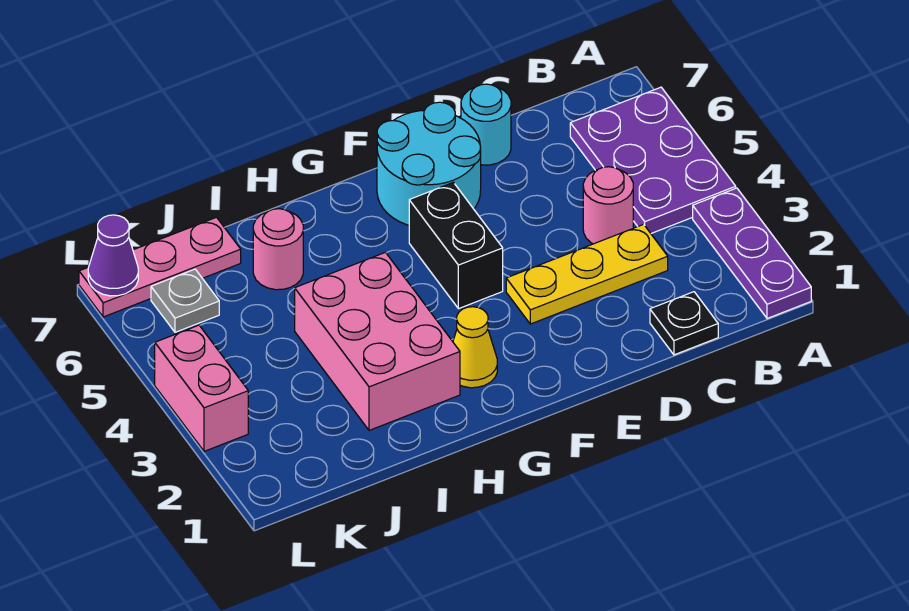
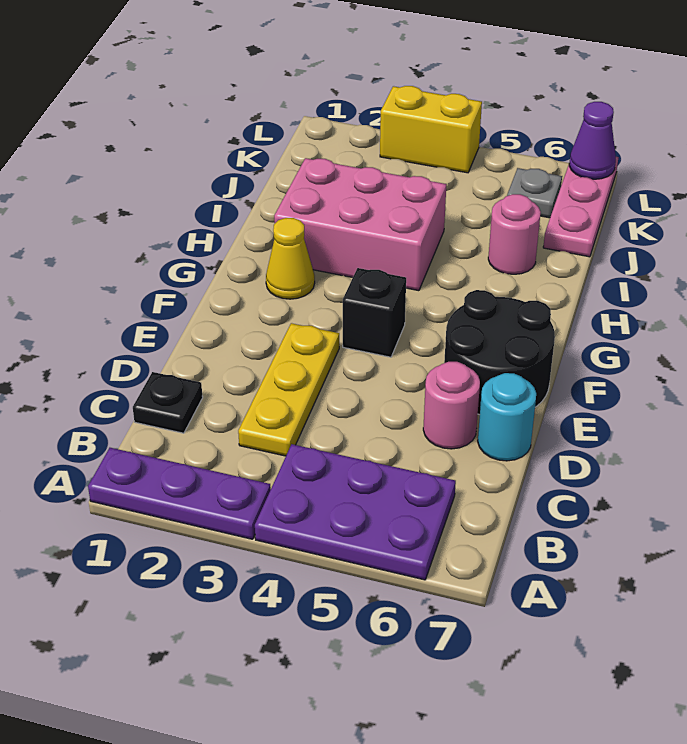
pink 1x1 round brick [583,167,633,244] -> pink 1x1 round brick moved to [423,362,480,449]
cyan 2x2 round brick [377,102,481,225] -> black 2x2 round brick [444,290,555,415]
black 1x2 brick [409,182,503,309] -> black 1x1 brick [343,268,406,357]
pink 1x2 brick [155,325,248,451] -> yellow 1x2 brick [380,86,482,173]

